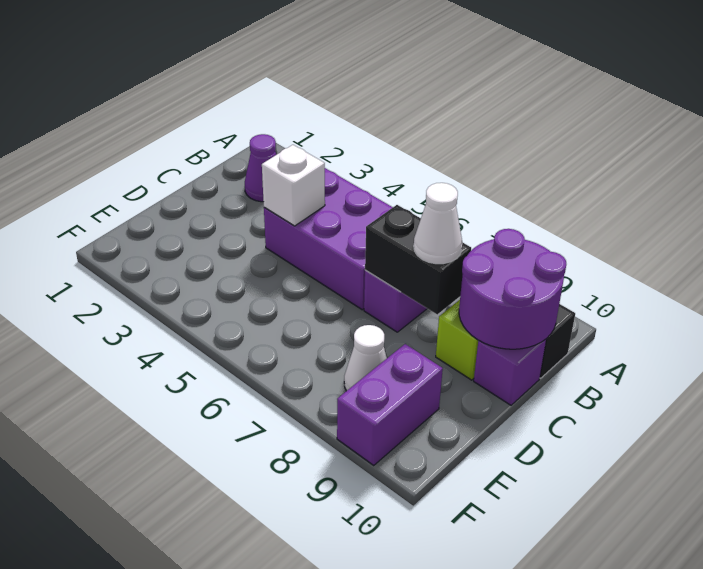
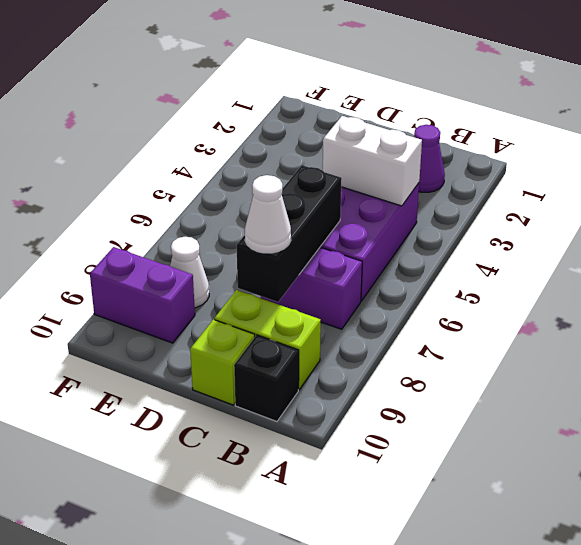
purple 2x2 round brick [459,229,566,349] -> none
white 1x1 brick [262,145,325,226] -> white 1x2 brick [323,116,422,206]
black 1x2 brick [365,205,471,314] -> black 1x3 brick [236,165,342,302]
purple 1x1 brick [474,339,546,405] -> lime 1x1 brick [190,320,255,405]

